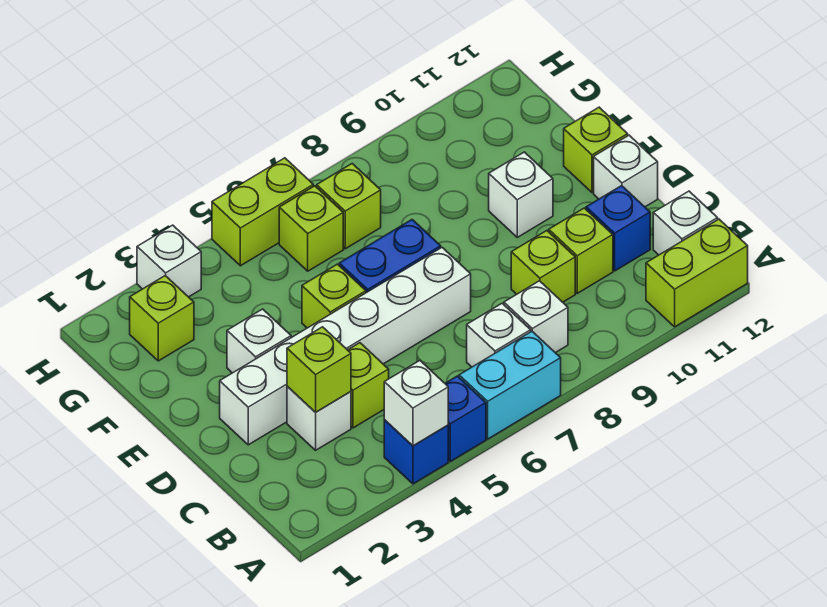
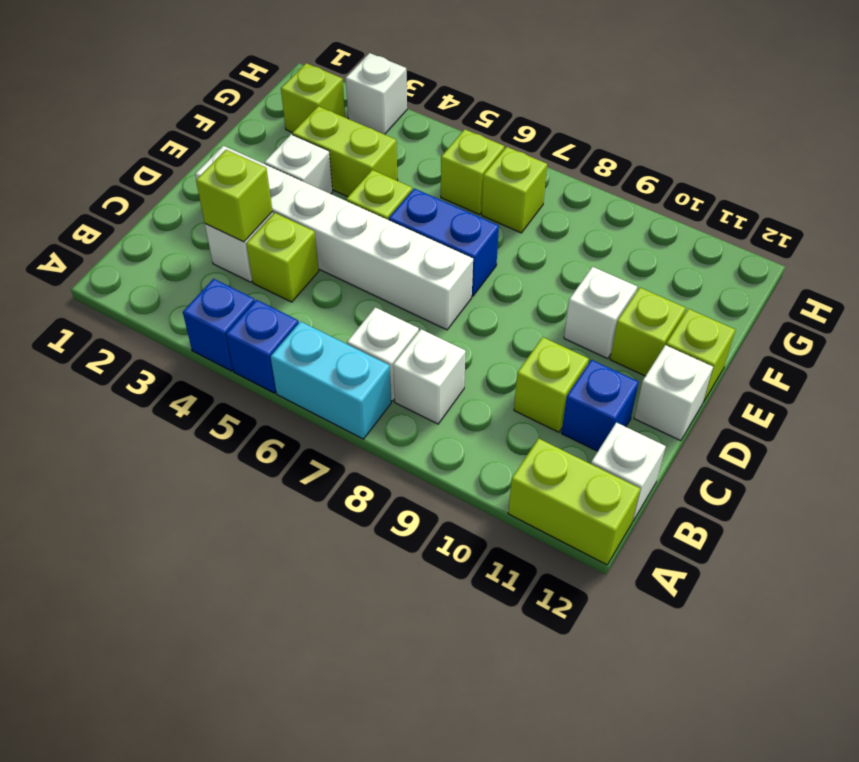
white 1x1 brick [384,361,448,446] -> none
lime 1x1 brick [511,231,575,302] -> lime 1x1 brick moved to [610,288,686,376]
lime 1x2 brick [212,158,313,266] -> lime 1x2 brick moved to [292,106,398,197]

